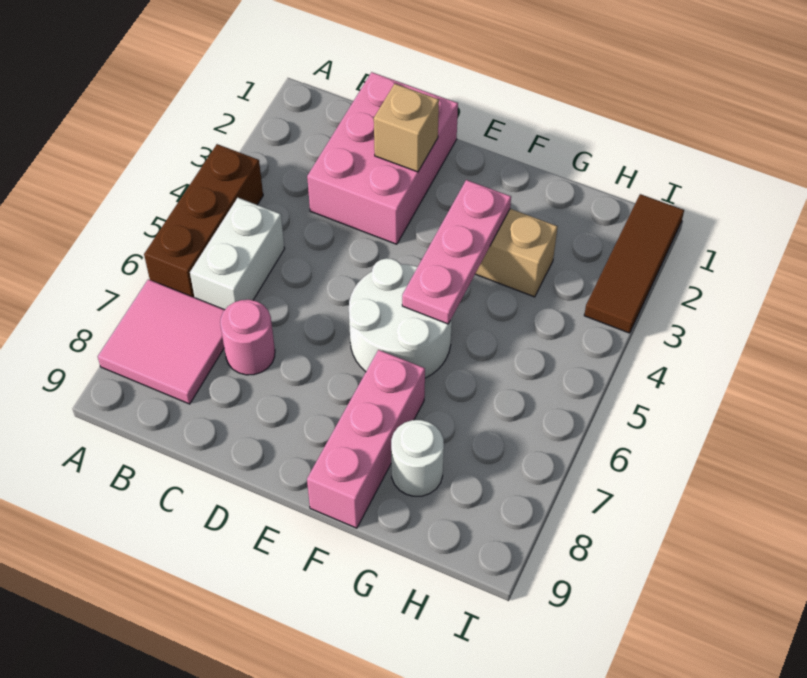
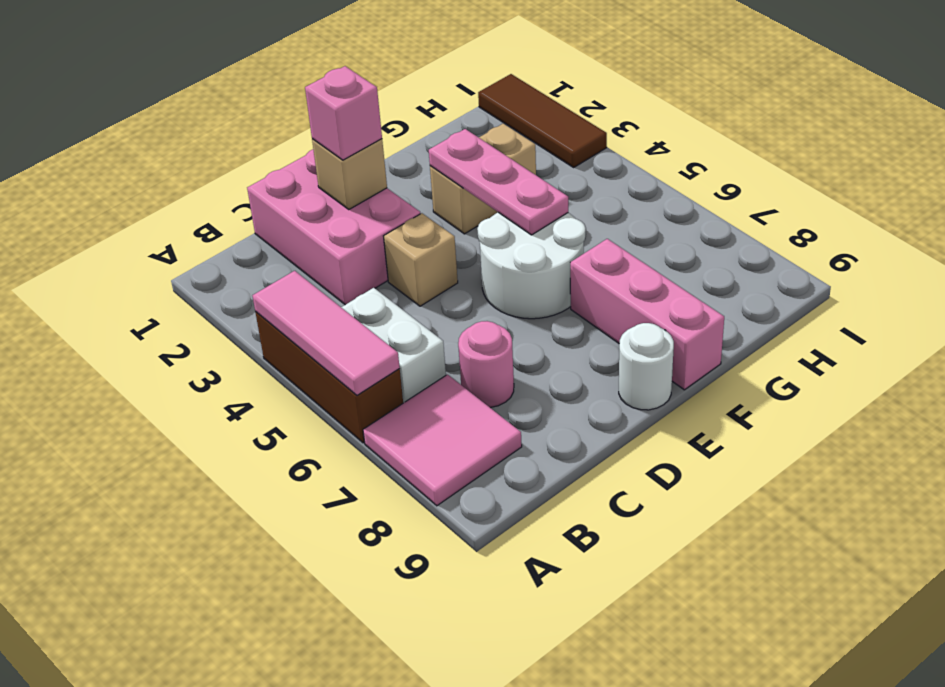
none -> pink 1x3 tile [253,271,400,395]
none -> pink 1x1 brick [305,66,382,160]
none -> tan 1x1 brick [384,213,458,306]
white 1x1 round brick [391,420,444,496] -> white 1x1 round brick moved to [619,323,674,410]

